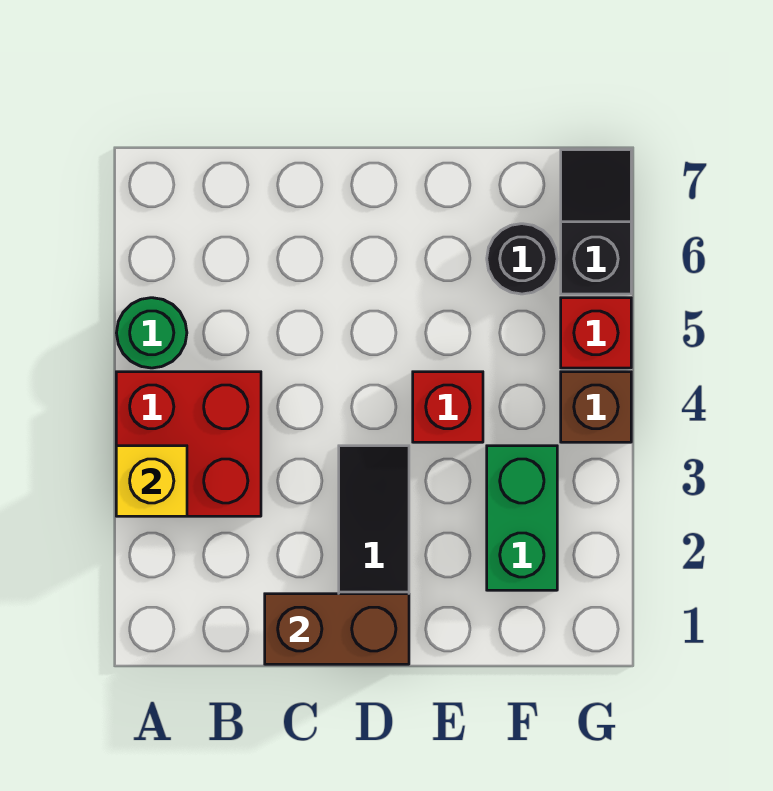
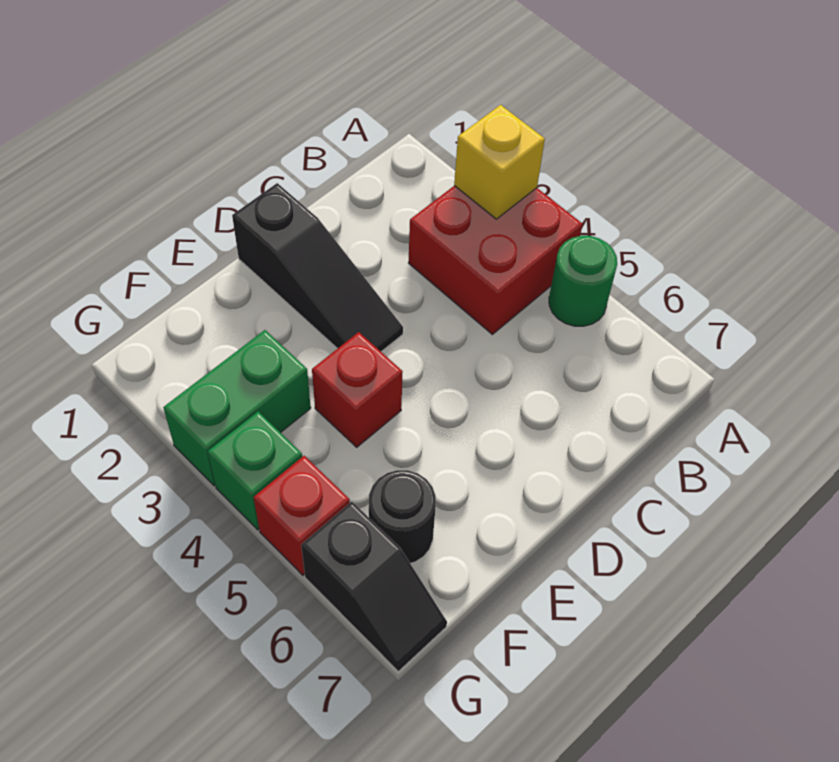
brown 1x2 brick [265,594,409,664] -> none
green 1x2 brick [487,446,557,590] -> green 1x2 brick turned to [163,330,311,486]
brown 1x1 brick [561,372,631,442] -> green 1x1 brick [208,412,302,530]

